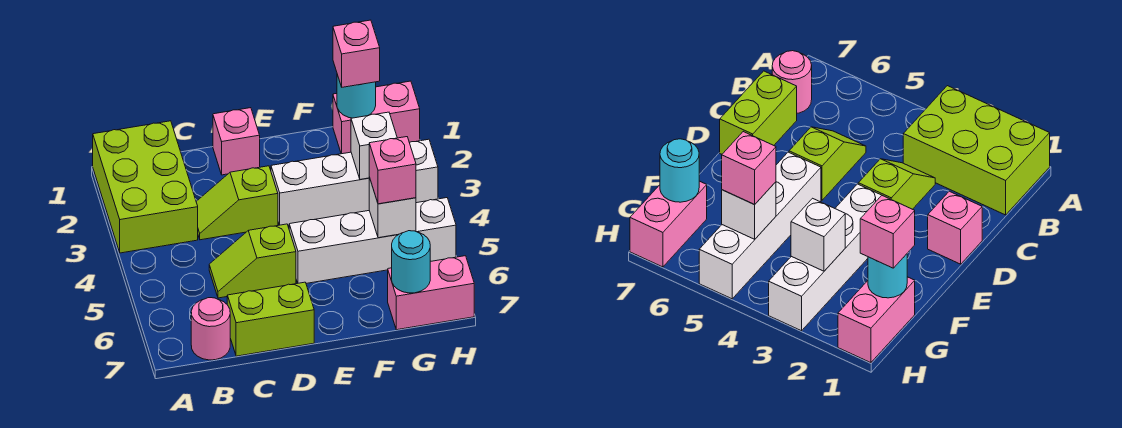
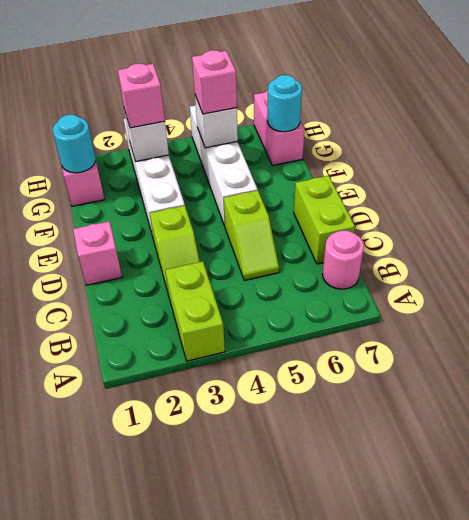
lime 2x3 brick [93,121,198,253] -> lime 1x2 brick [165,261,225,361]
pink 1x1 brick [333,20,380,87] -> pink 1x1 brick moved to [118,64,165,128]

